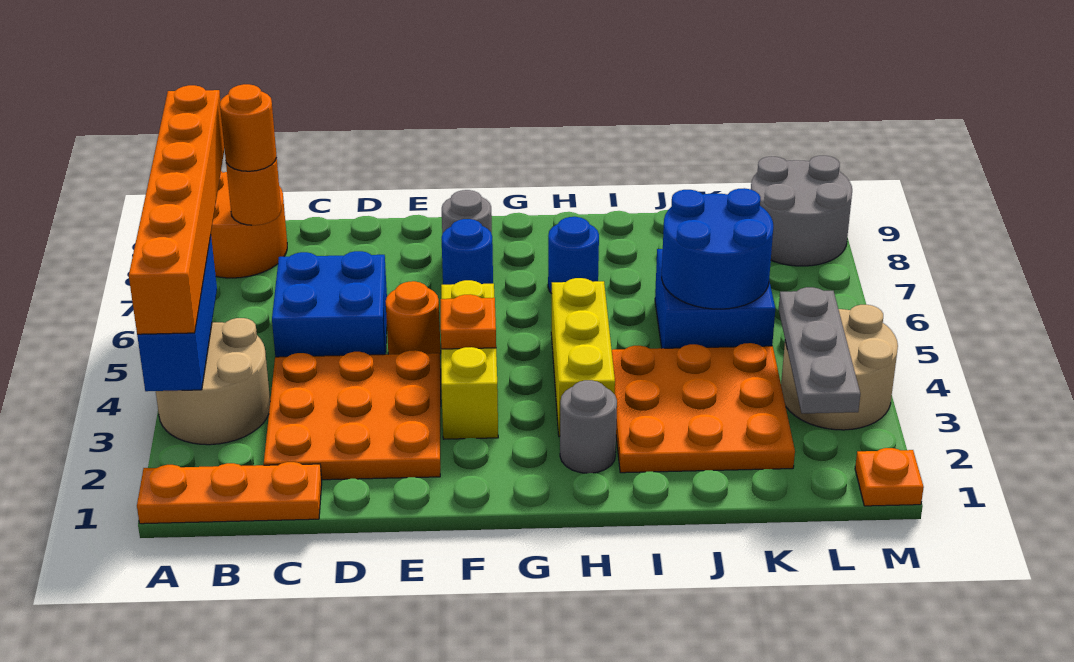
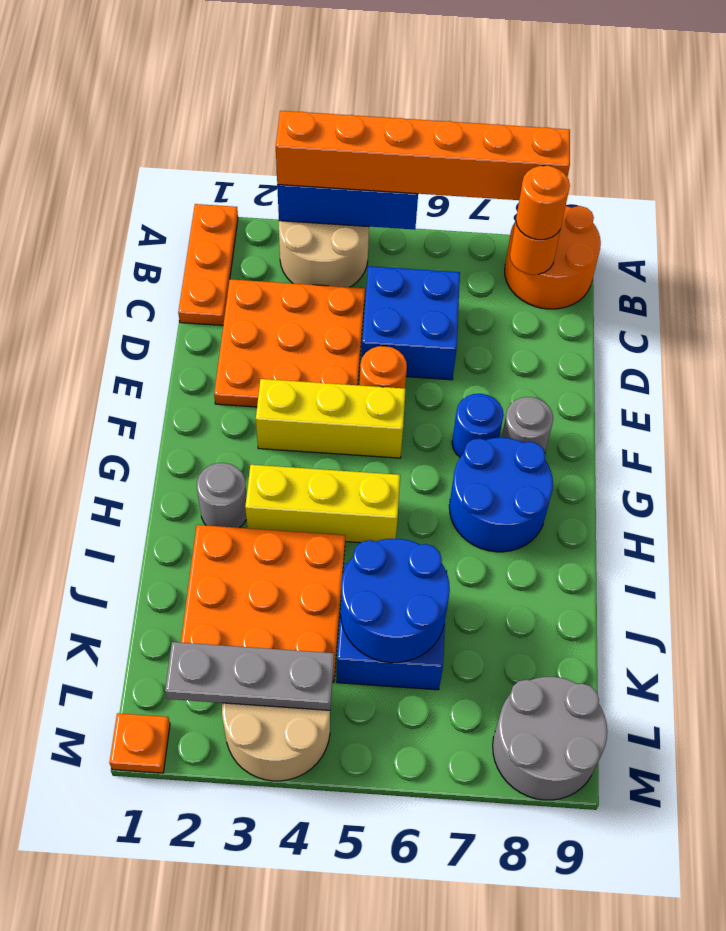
orange 1x1 plate [441,294,496,349] -> none
blue 1x1 round brick [548,217,599,294] -> blue 2x2 round brick [449,438,553,552]

